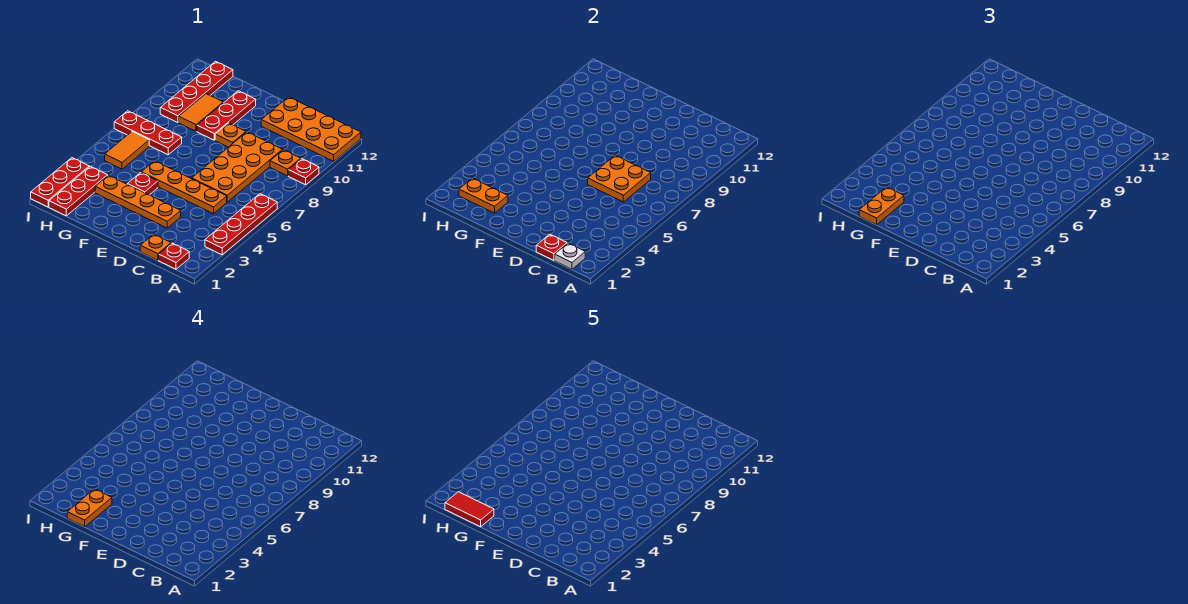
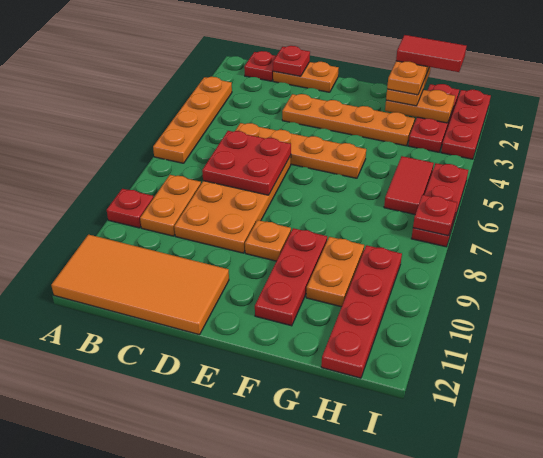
red 1x4 plate [205,194,277,255] -> orange 1x4 plate [153,77,232,163]
orange 2x4 plate [261,97,361,161] -> orange 2x4 tile [51,235,229,335]
white 1x1 plate [555,243,585,269] -> none
orange 1x1 plate [270,150,301,176] -> orange 1x2 plate [140,175,201,236]
orange 1x1 plate [140,234,171,260] -> orange 1x2 plate [273,62,339,92]
orange 2x2 plate [588,155,651,202] -> red 2x2 plate [202,131,291,195]
red 1x1 plate [128,173,158,195] -> red 1x1 plate moved to [413,195,457,236]
red 1x3 plate [114,111,182,155] -> red 1x3 plate turned to [411,163,468,247]
orange 1x2 tile [179,94,223,131] -> orange 1x2 plate [306,237,364,307]
orange 1x2 tile [105,132,149,169] -> red 1x2 tile [384,156,434,214]

